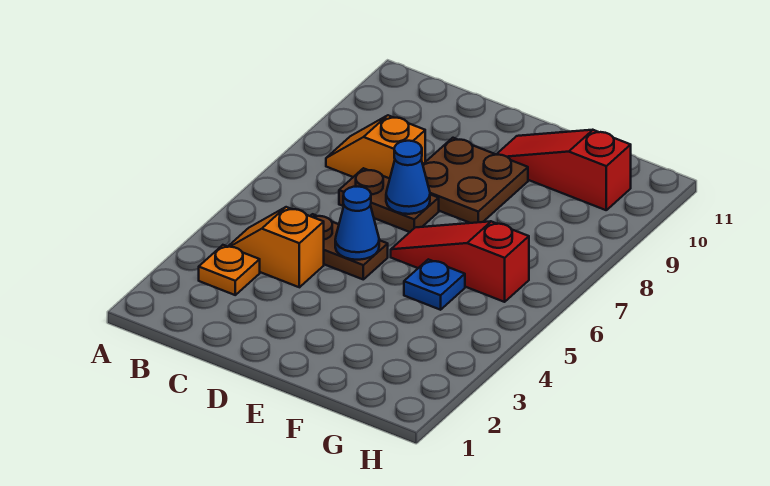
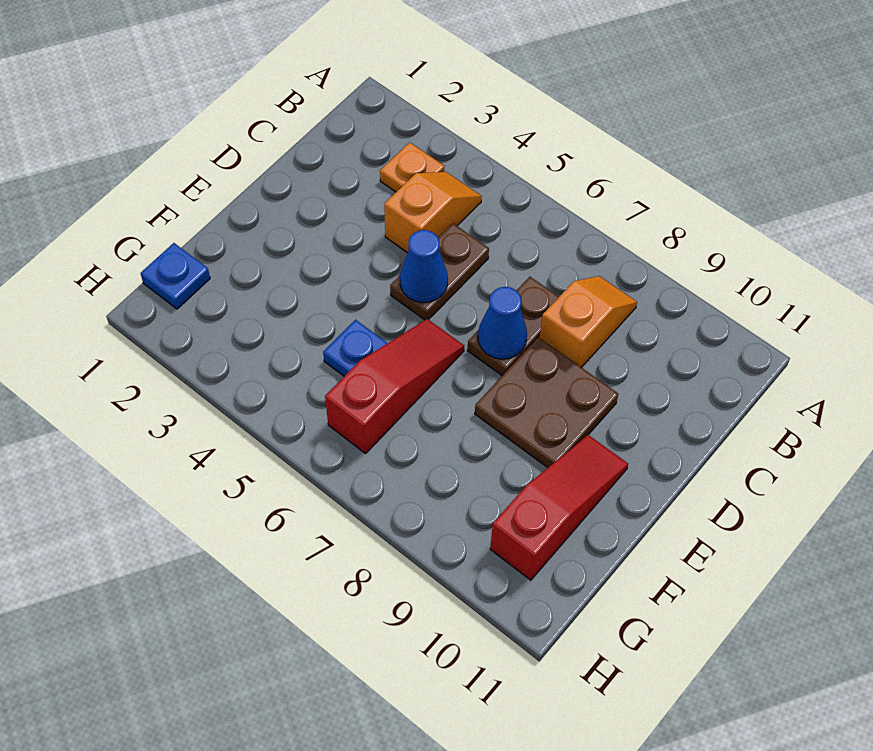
none -> blue 1x1 plate [140,243,210,309]

